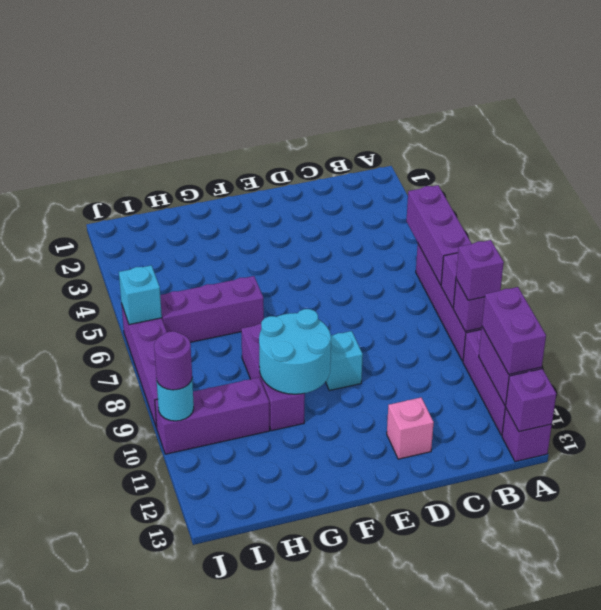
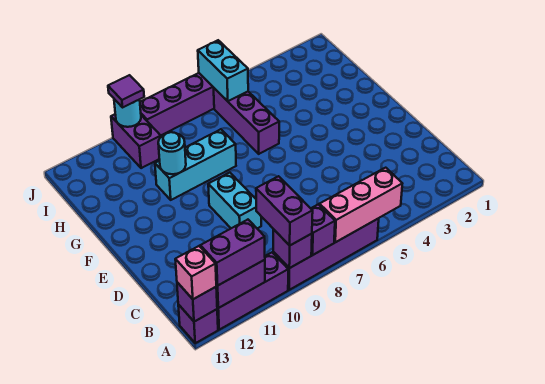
purple 1x3 brick [406,185,472,285] -> pink 1x3 brick [320,168,402,242]
purple 1x1 brick [456,240,504,300] -> purple 1x2 brick [256,176,313,245]
pink 1x1 brick [387,398,434,459] -> pink 1x1 brick moved to [175,246,216,299]
cyan 1x1 brick [326,331,363,391] -> cyan 1x2 brick [208,173,261,228]
cyan 2x2 round brick [259,309,331,394] -> cyan 1x1 round brick [158,132,186,174]
purple 1x3 brick [241,324,305,431] -> cyan 1x3 brick [155,129,236,200]
purple 1x3 brick [155,378,270,454] -> purple 1x2 brick [111,114,161,168]
cyan 1x1 brick [119,265,162,325] -> cyan 1x2 brick [198,40,248,101]
purple 1x1 round brick [154,331,192,390] -> purple 1x1 tile [108,75,144,107]

